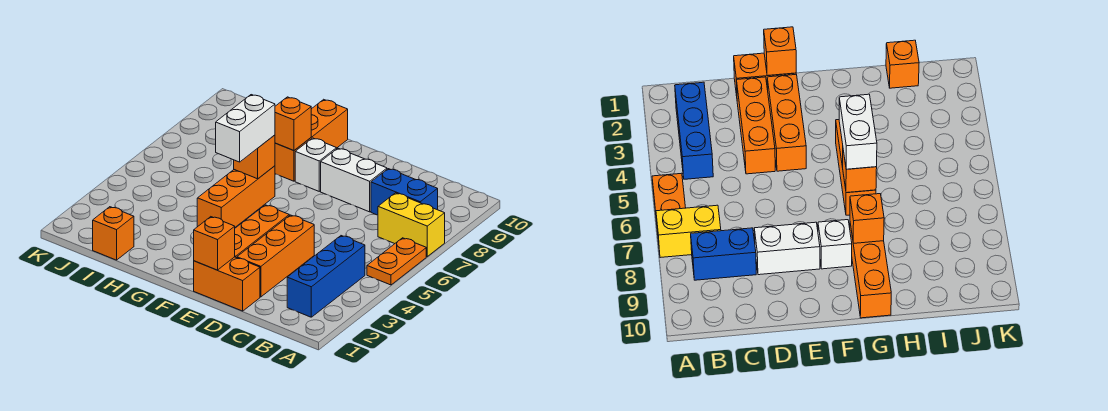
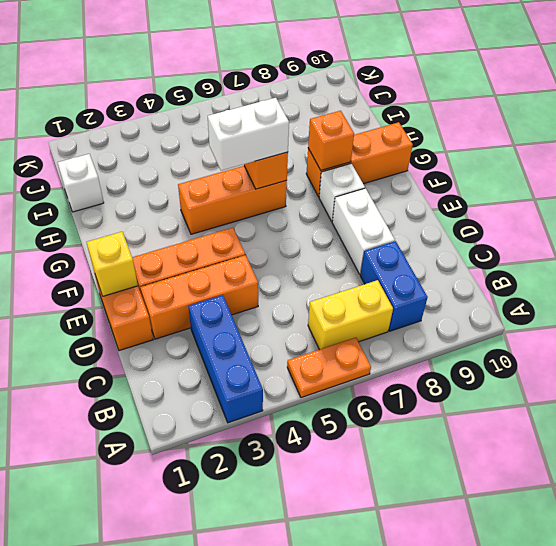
yellow 1x2 brick [378,193,445,256] -> yellow 1x2 brick turned to [308,280,393,350]
blue 1x3 brick [287,236,365,317] -> blue 1x3 brick turned to [188,295,263,423]
orange 1x1 brick [194,217,235,270] -> yellow 1x1 brick [87,232,138,296]
orange 1x1 brick [93,207,134,260] -> white 1x1 brick [58,154,104,212]

